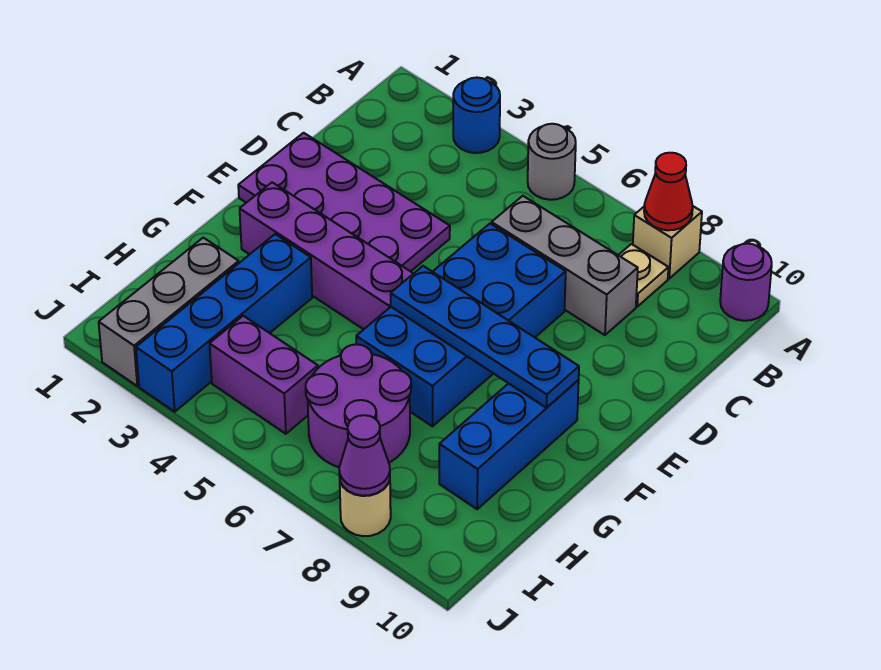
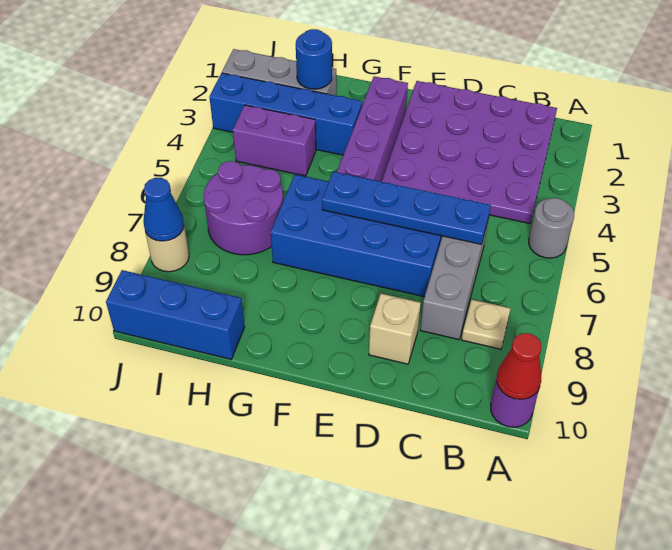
blue 1x1 round brick [453,78,500,153] -> blue 1x1 round brick moved to [296,29,332,89]
tan 1x1 brick [633,206,702,278] -> tan 1x1 brick moved to [369,294,421,364]
red 1x1 cone [644,153,693,230] -> red 1x1 cone moved to [497,333,541,400]
purple 2x4 plate [238,133,450,271] -> purple 4x4 plate [381,81,557,224]
blue 1x4 plate [391,266,579,408] -> blue 1x4 plate turned to [322,172,491,244]
blue 1x3 brick [439,380,579,509] -> blue 1x3 brick moved to [106,270,245,359]
purple 1x2 brick [210,316,318,434] -> purple 1x2 brick turned to [233,105,316,176]
purple 1x1 cone [339,415,390,496] -> blue 1x1 cone [143,178,184,241]

